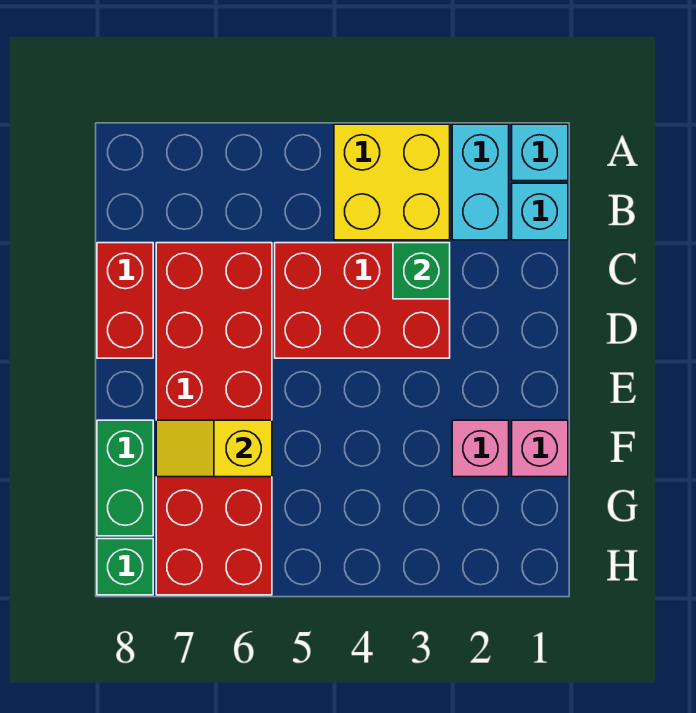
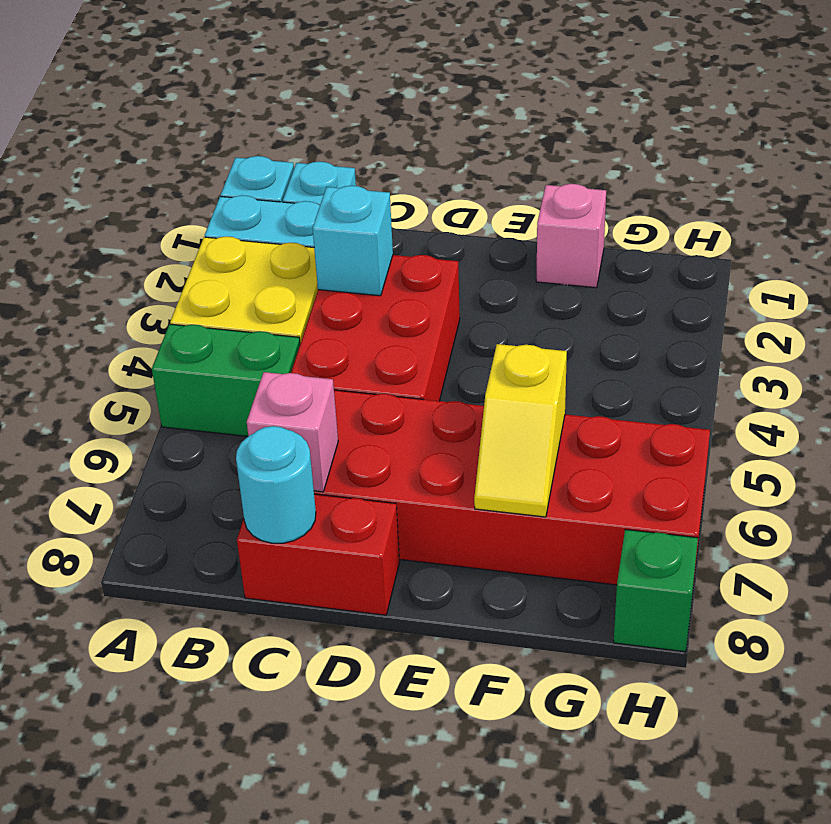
green 1x1 brick [393,243,450,299] -> cyan 1x1 brick [313,186,393,296]
none -> cyan 1x1 round brick [236,426,316,543]
pink 1x1 brick [452,420,509,477] -> pink 1x1 brick moved to [247,372,338,492]
green 1x2 brick [97,420,153,536] -> green 1x2 brick moved to [152,324,300,436]

